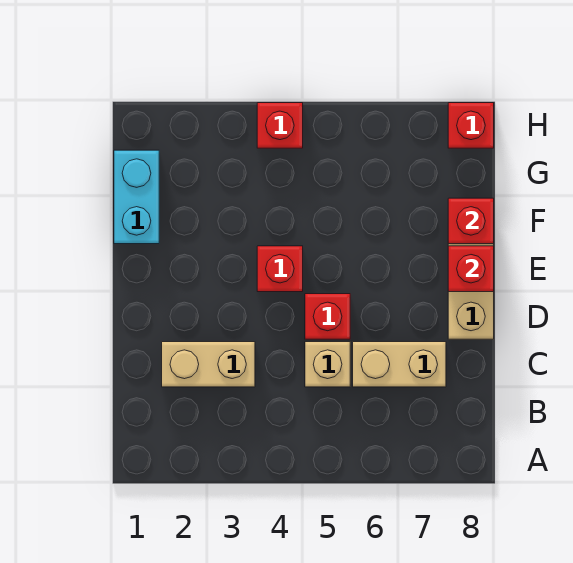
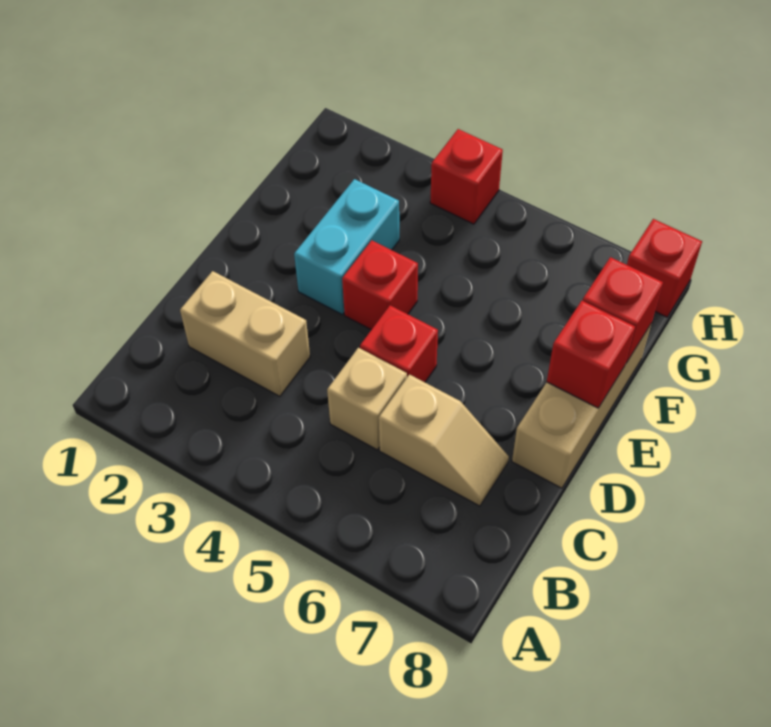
tan 1x2 brick [353,342,446,387] -> tan 1x2 slope [379,375,509,506]
cyan 1x2 brick [114,150,159,244] -> cyan 1x2 brick moved to [294,179,399,314]

